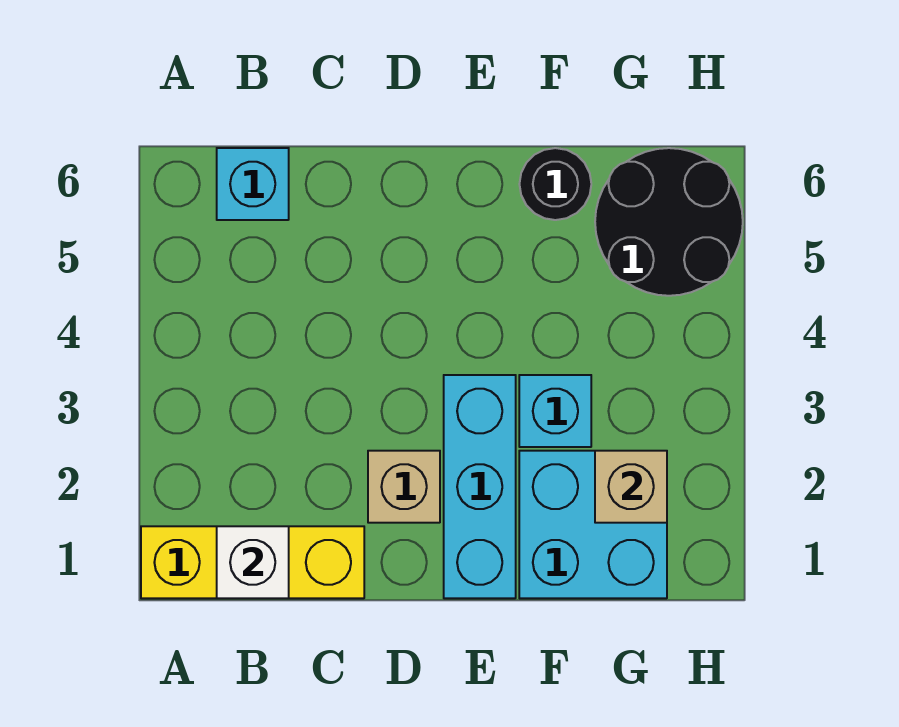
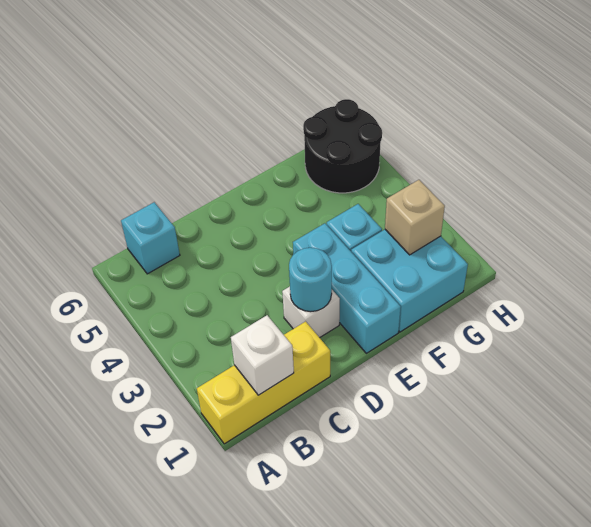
tan 1x1 brick [368,451,440,523] -> white 1x1 brick [282,287,340,338]
none -> cyan 1x1 round brick [289,248,332,312]
black 1x1 round brick [519,148,591,220] -> none

